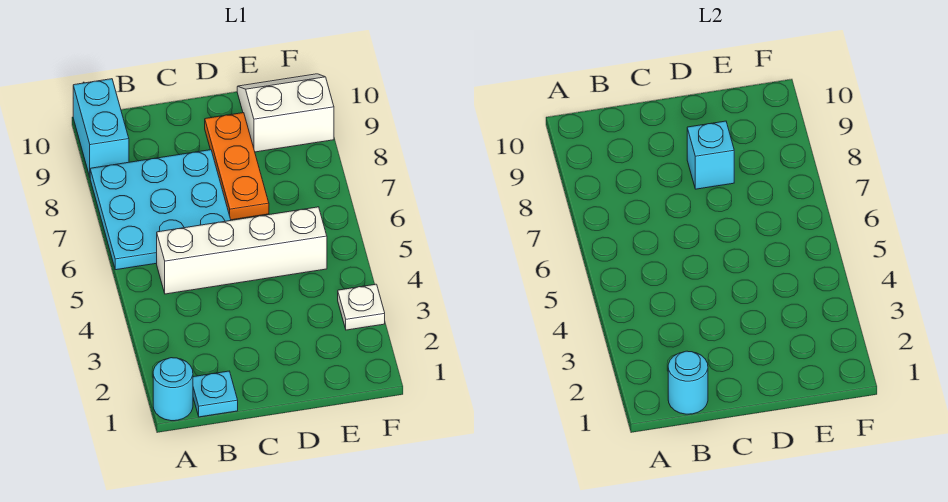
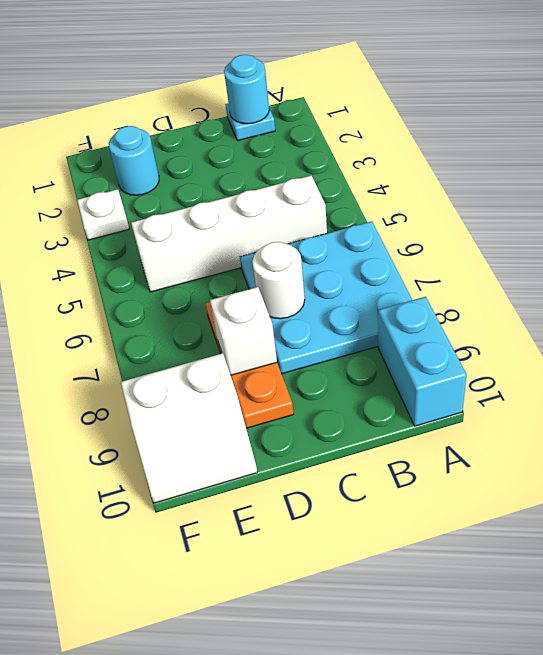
cyan 1x1 round brick [153,358,193,421] -> cyan 1x1 round brick moved to [109,126,159,195]
none -> white 1x1 round brick [252,242,305,319]
cyan 1x1 brick [687,121,734,189] -> white 1x1 brick [210,287,277,375]

